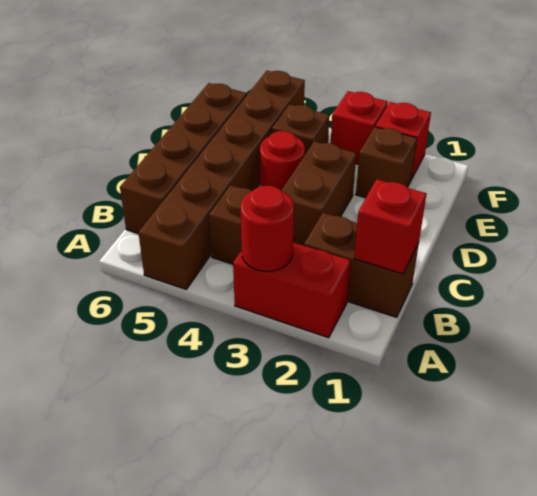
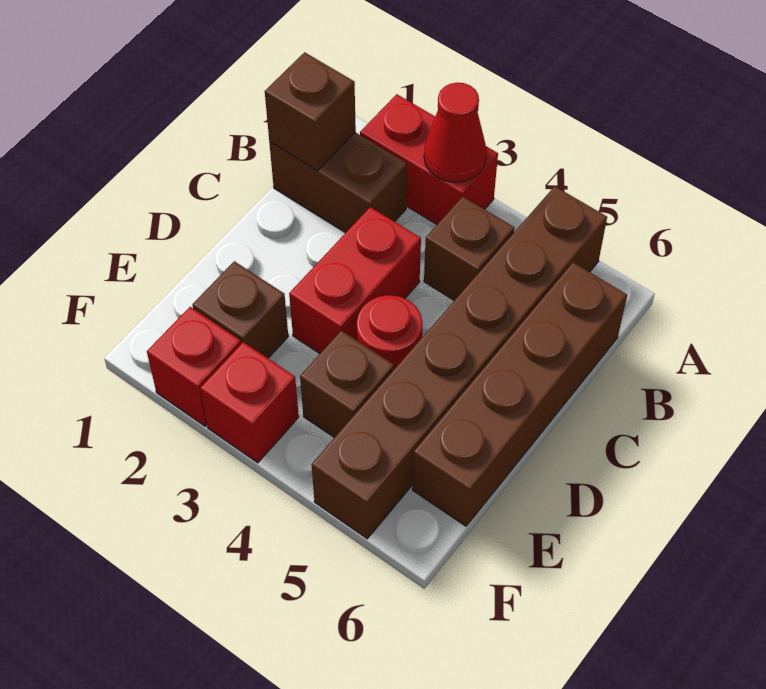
red 1x1 round brick [241,186,294,272] -> red 1x1 cone [424,83,487,182]
red 1x1 brick [354,179,427,274] -> brown 1x1 brick [265,52,356,171]
brown 1x2 brick [281,141,356,246] -> red 1x2 brick [289,207,421,354]

